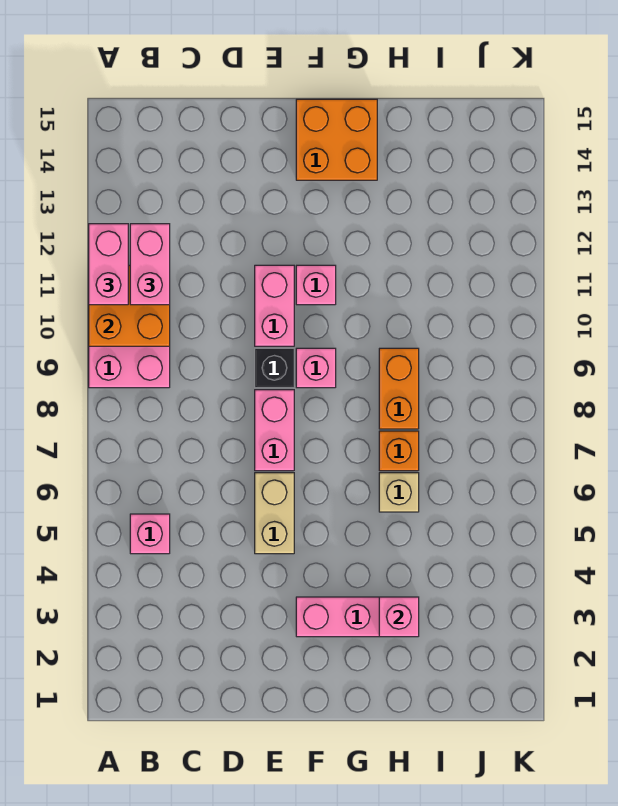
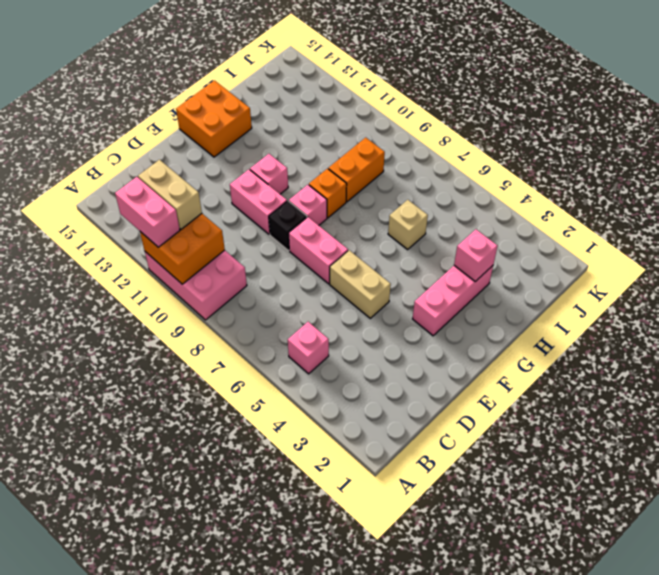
pink 1x2 brick [130,224,170,305] -> tan 1x2 brick [138,160,202,229]
orange 1x1 brick [379,431,419,471] -> orange 1x1 brick moved to [309,169,347,218]
orange 1x2 brick [379,348,419,429] -> orange 1x2 brick turned to [328,138,385,202]

